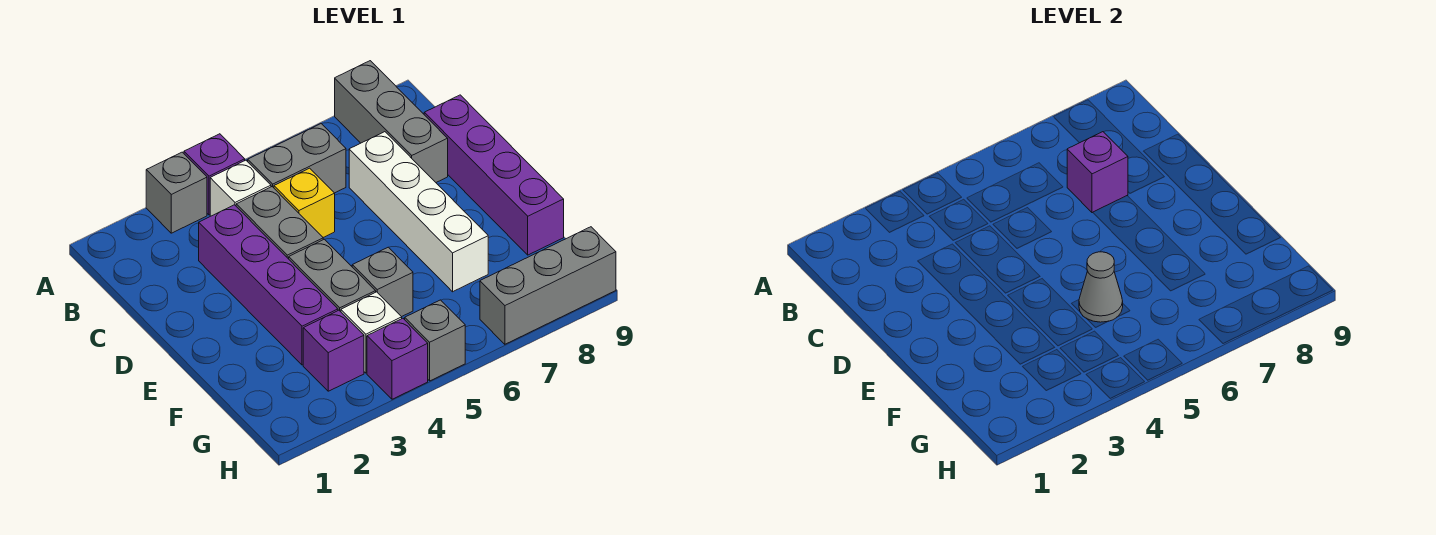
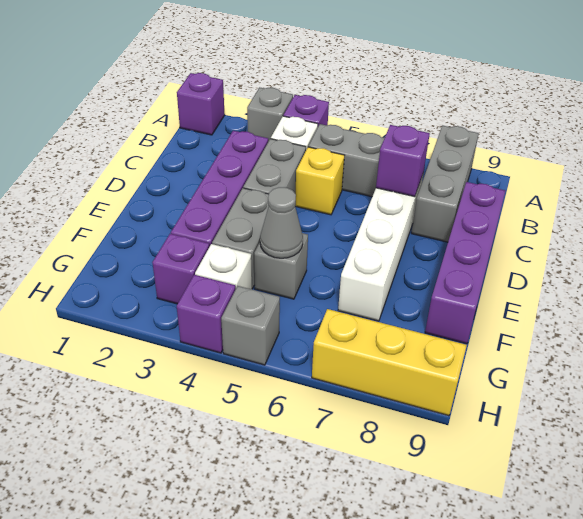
none -> purple 1x1 brick [177,73,225,135]
grey 1x3 brick [480,227,616,344] -> yellow 1x3 brick [312,309,467,416]

